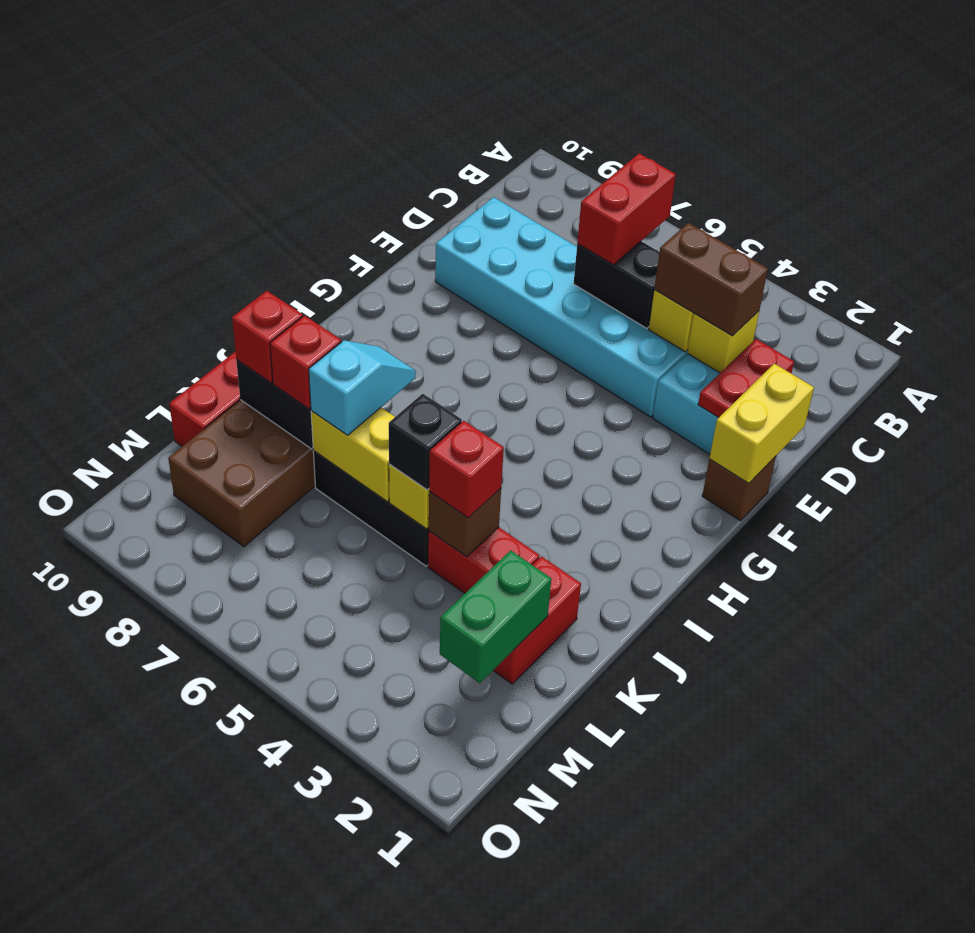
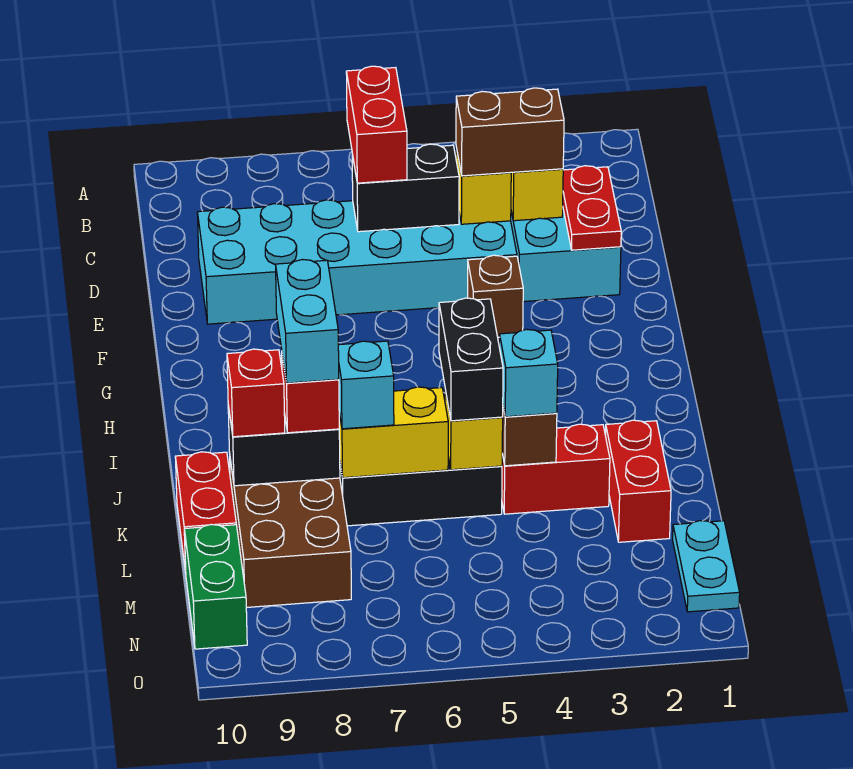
yellow 1x2 brick [709,364,814,484] -> none
brown 1x1 brick [702,456,776,521] -> brown 1x1 brick moved to [468,255,523,337]
none -> cyan 1x2 brick [276,260,339,383]
red 1x1 brick [429,421,504,518] -> cyan 1x1 brick [499,329,558,417]
black 1x1 brick [389,394,462,490] -> black 1x2 brick [439,298,503,421]
green 1x2 brick [440,550,551,683] -> green 1x2 brick moved to [184,524,247,649]
none -> cyan 1x2 plate [673,521,740,612]

